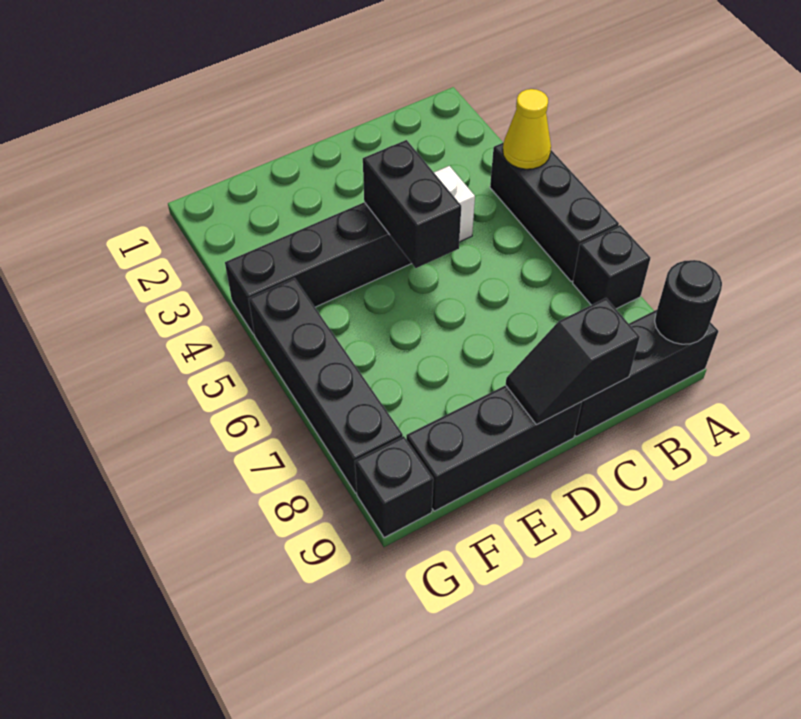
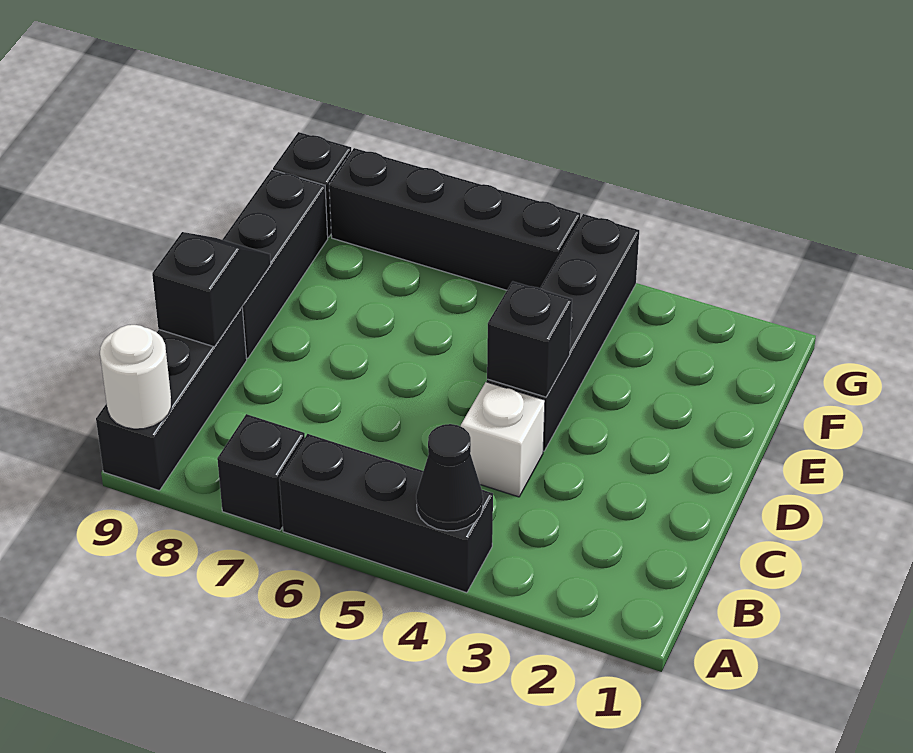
yellow 1x1 cone [503,89,551,169] -> black 1x1 cone [416,424,483,531]
black 1x1 round brick [655,260,722,344] -> white 1x1 round brick [100,325,171,429]
black 1x2 brick [363,140,461,268] -> black 1x1 brick [487,281,572,397]

